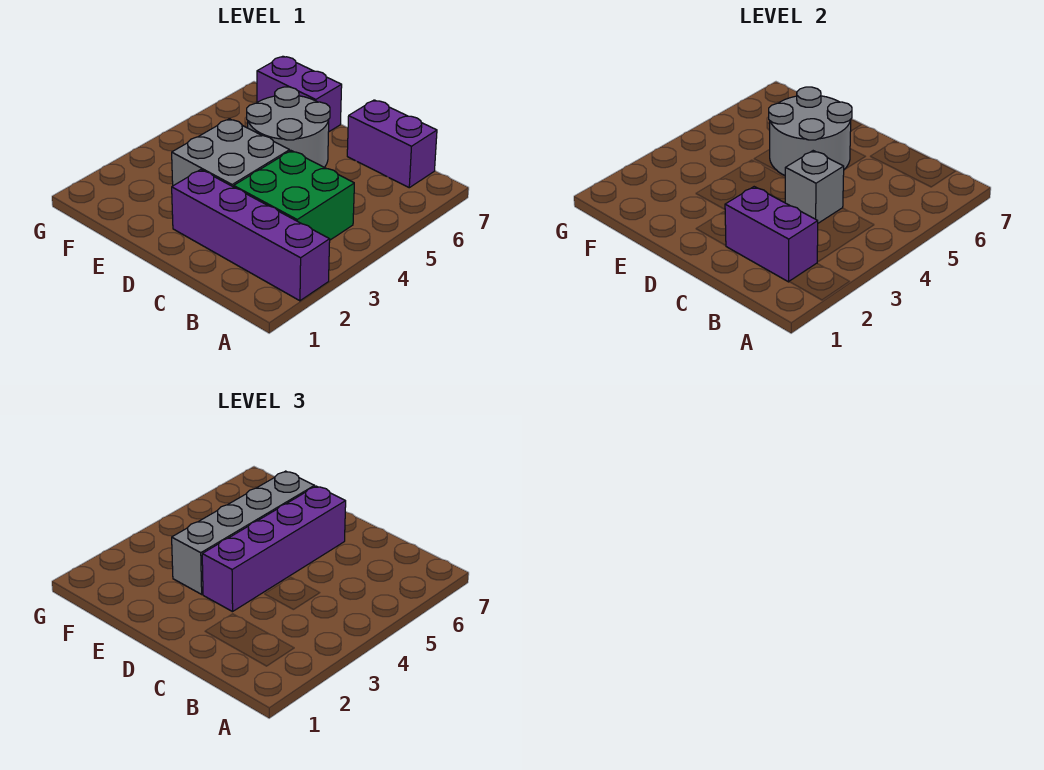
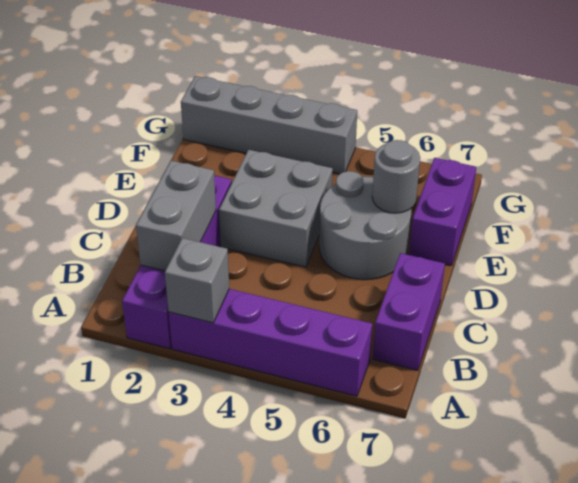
purple 1x2 brick [725,187,818,282] -> grey 1x2 brick [136,161,216,271]
green 2x2 brick [234,151,354,240] -> none
grey 1x1 brick [785,151,844,223] -> grey 1x1 brick moved to [165,238,229,323]
purple 1x4 brick [202,486,346,612] -> purple 1x4 brick moved to [169,289,372,396]
grey 2x2 round brick [769,87,852,175] -> grey 1x1 round brick [372,140,420,213]
grey 1x4 brick [172,471,315,594] -> grey 1x4 brick moved to [181,76,357,174]

